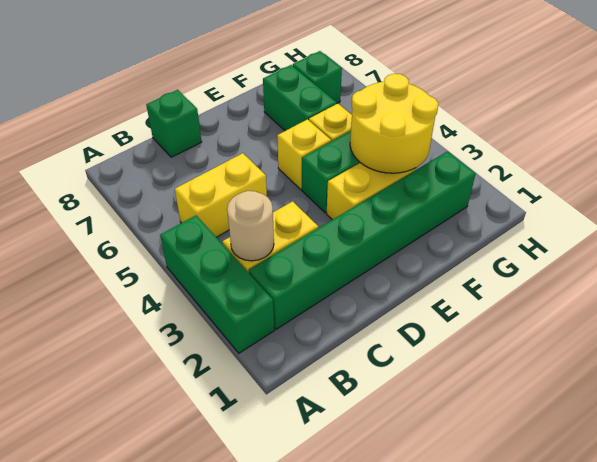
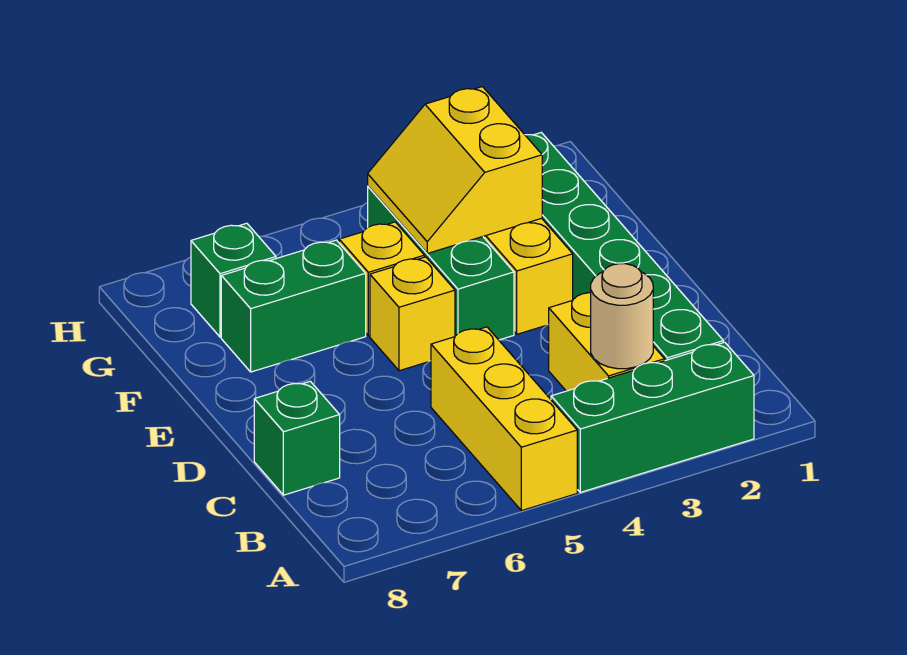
yellow 1x2 brick [175,153,267,237] -> yellow 1x3 brick [431,327,577,511]
yellow 2x2 round brick [350,74,438,173] -> yellow 2x2 slope [368,87,542,253]

